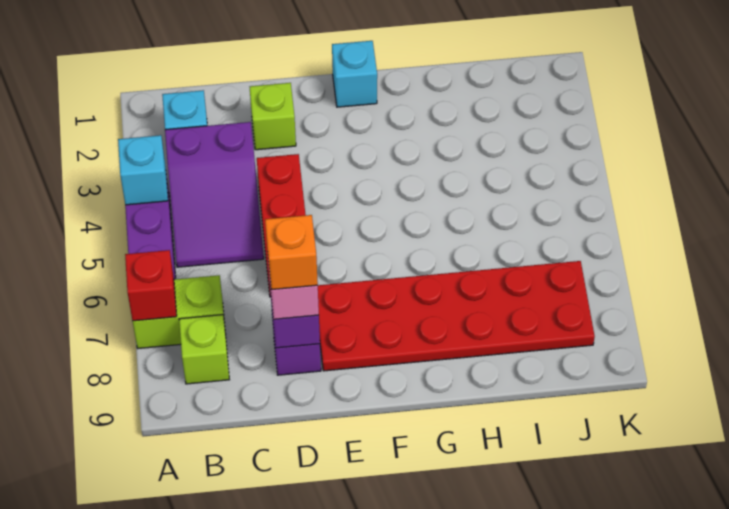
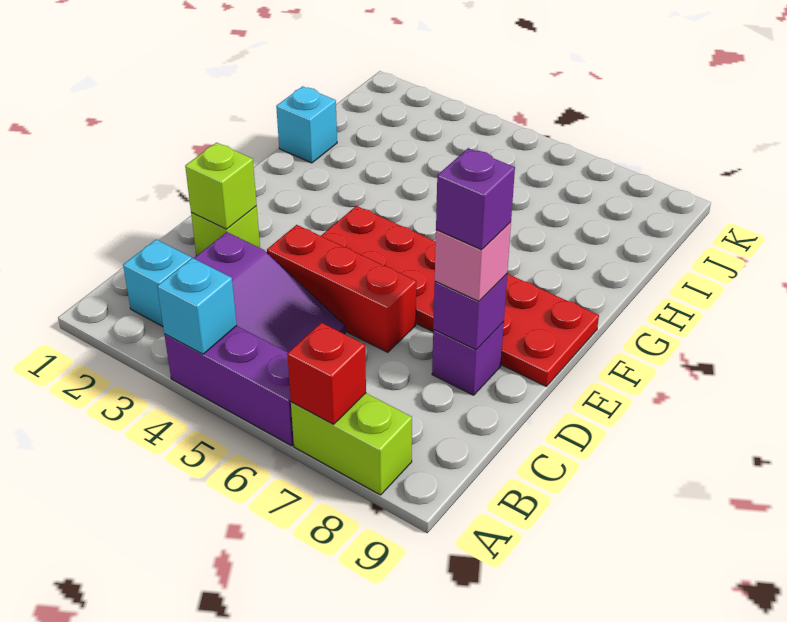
lime 1x2 brick [133,275,226,348] -> lime 1x2 brick turned to [291,393,412,495]
lime 1x1 brick [179,315,229,384] -> lime 1x1 brick moved to [185,143,257,229]
orange 1x1 brick [265,215,318,290] -> purple 1x1 brick [436,148,515,250]
red 2x6 plate [318,261,595,371] -> red 2x6 plate turned to [321,206,599,386]
cyan 1x1 brick [332,41,377,107] -> cyan 1x1 brick moved to [276,86,337,163]

